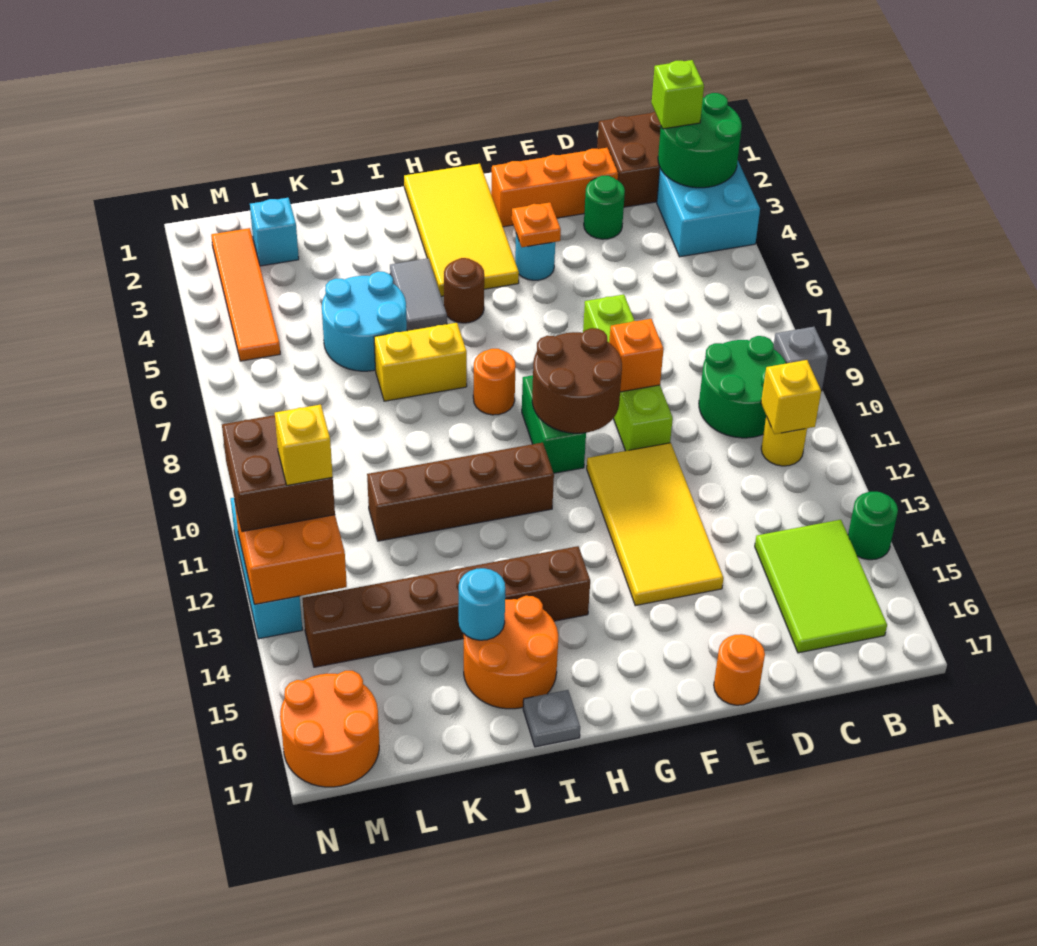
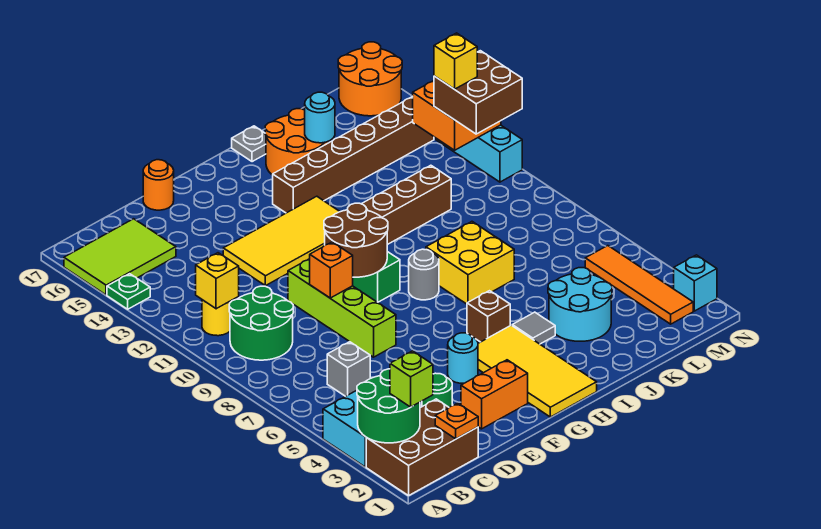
grey 1x1 brick [774,327,828,391] -> grey 1x1 brick moved to [327,342,370,396]
green 1x1 round brick [848,492,898,560] -> green 1x1 plate [107,274,150,309]
lime 2x3 tile [755,520,887,653] -> lime 2x3 tile turned to [64,219,176,295]
orange 1x3 brick [491,148,618,227] -> orange 1x2 brick [461,360,528,429]
yellow 2x4 tile [587,443,724,606] -> yellow 2x4 tile turned to [223,196,340,286]
orange 1x1 plate [512,202,561,247] -> orange 1x1 plate moved to [435,403,478,439]
brown 1x1 round brick [444,258,484,323] -> brown 1x1 brick [467,291,510,342]
orange 1x1 round brick [473,349,516,415] -> grey 1x1 round brick [409,249,439,300]
grey 1x2 tile [390,258,447,331] -> grey 1x1 tile [512,312,555,344]
yellow 1x2 brick [374,323,467,401] -> yellow 2x2 brick [426,222,514,304]
cyan 2x2 round brick [322,272,407,371] -> cyan 2x2 round brick moved to [548,268,612,341]
cyan 1x1 brick [250,198,299,266] -> cyan 1x1 brick moved to [674,255,717,311]

